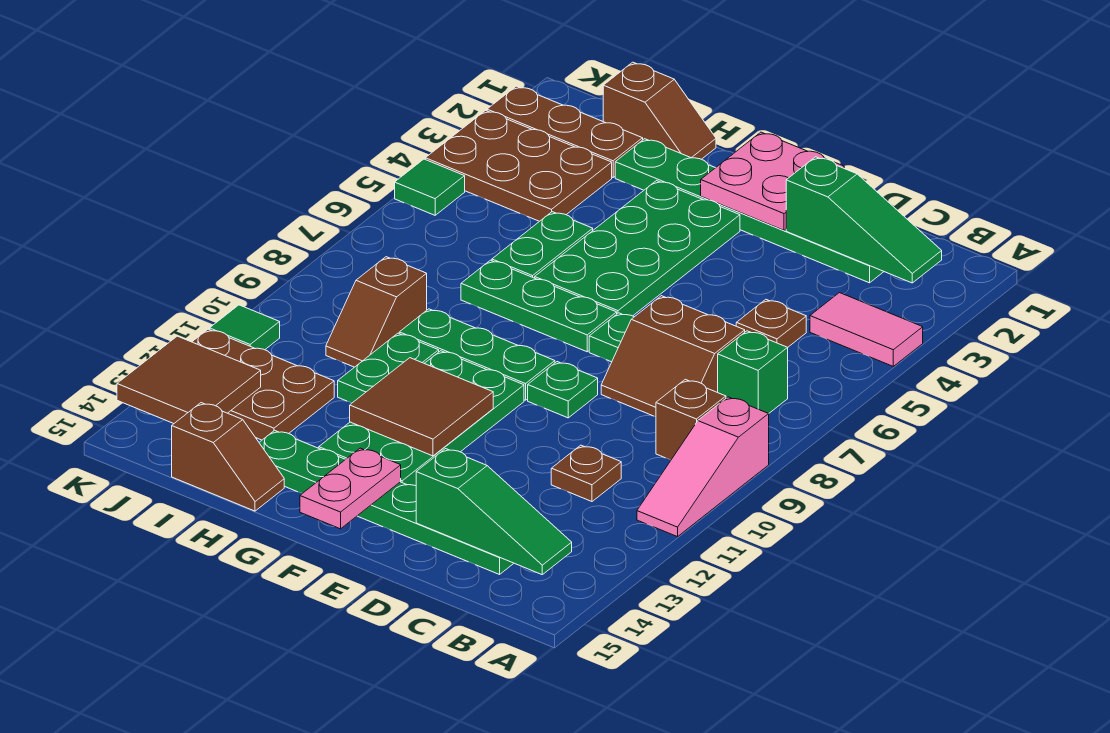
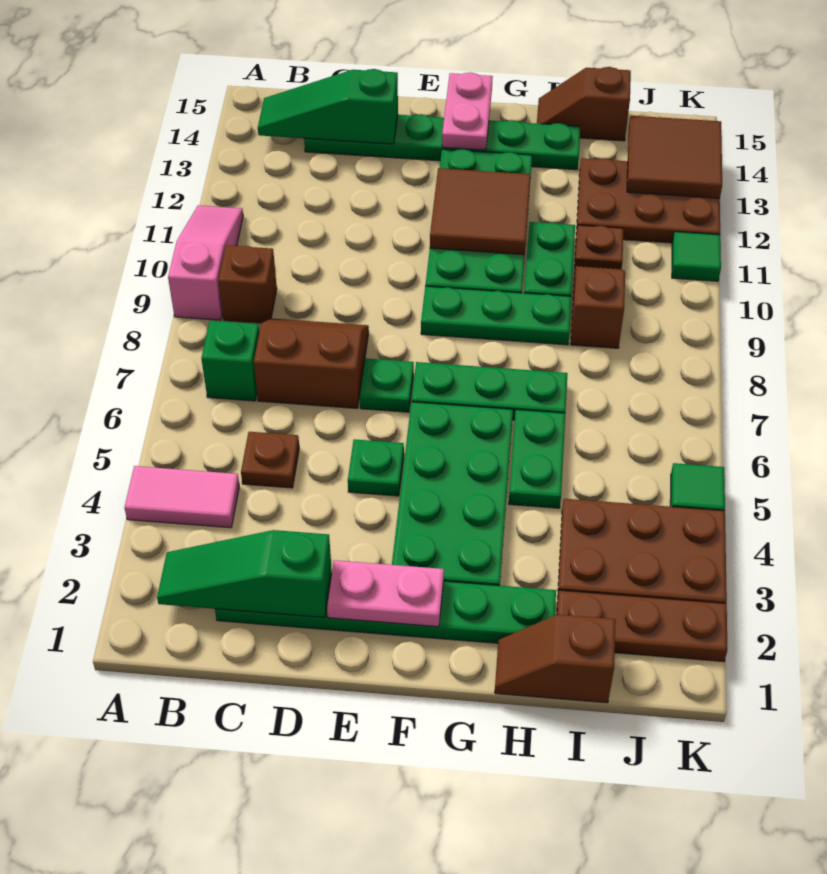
brown 1x1 plate [551,445,621,501] -> brown 1x1 plate moved to [575,225,623,269]
pink 2x2 plate [701,132,844,230] -> pink 1x2 plate [327,560,444,627]
green 1x1 plate [528,362,598,418] -> green 1x1 plate moved to [348,439,404,496]

